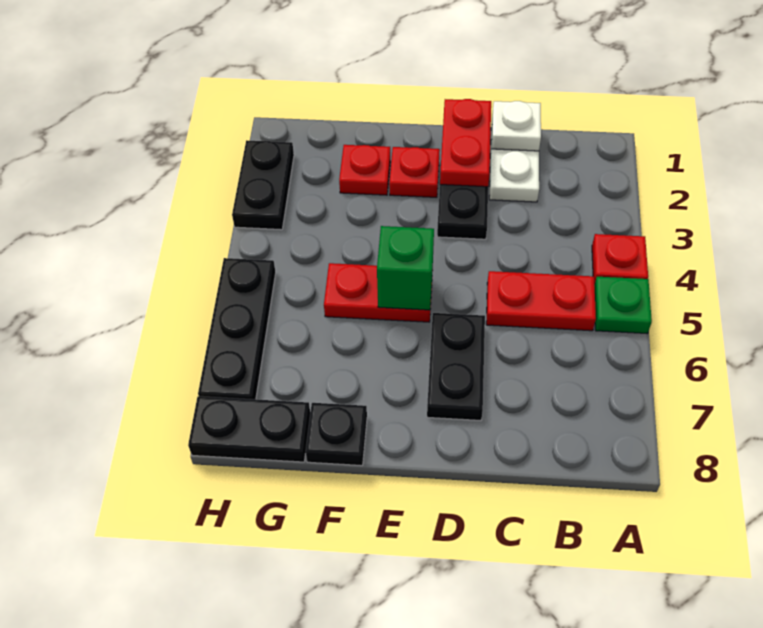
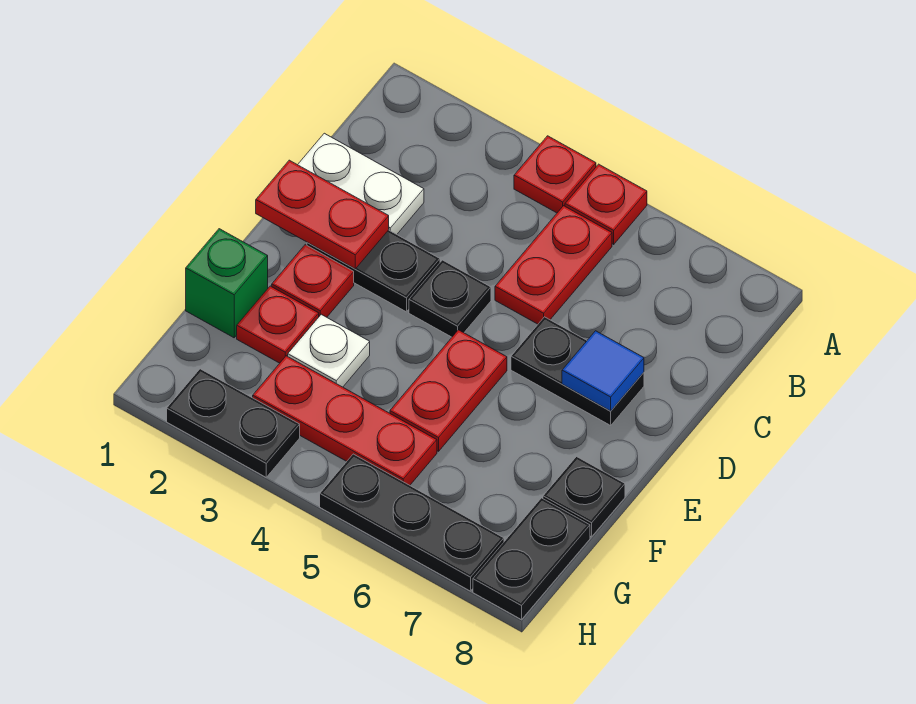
green 1x1 plate [594,277,652,334] -> red 1x1 plate [565,164,647,244]
white 1x1 plate [492,101,541,151] -> white 1x1 plate moved to [288,314,370,387]
none -> black 1x1 plate [409,260,491,337]
none -> blue 1x1 tile [562,331,644,411]
green 1x1 brick [377,226,434,310] -> green 1x1 brick moved to [186,229,268,338]
none -> red 1x3 plate [253,356,437,485]

